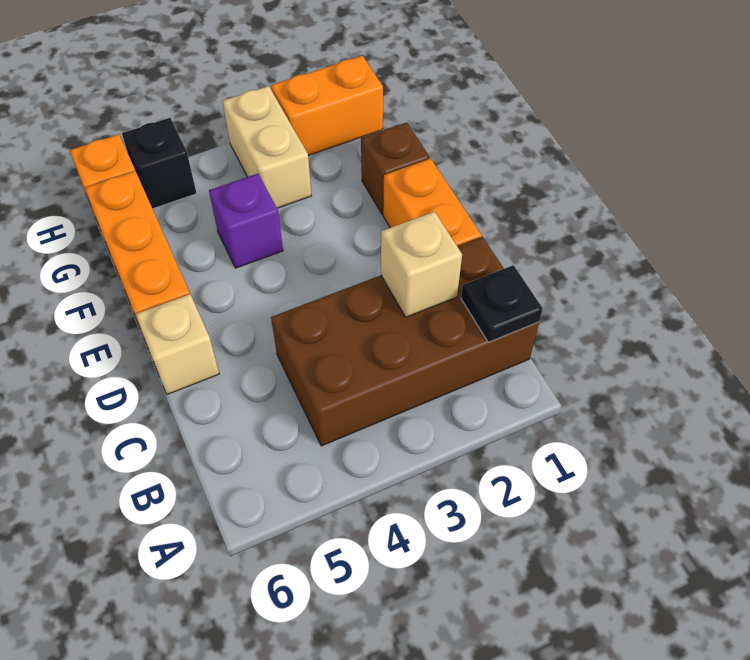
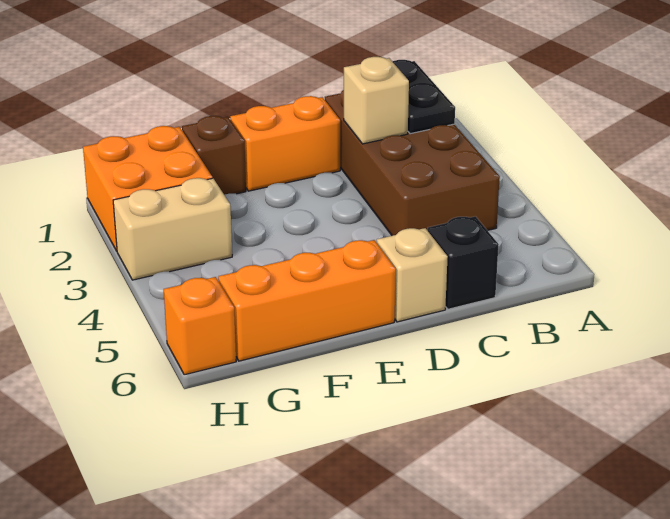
black 1x1 plate [461,265,543,342] -> black 1x2 plate [392,60,455,134]
purple 1x1 brick [209,174,283,268] -> none
orange 1x2 brick [271,56,383,155] -> orange 2x2 brick [83,126,213,251]
black 1x1 brick [122,118,197,209] -> black 1x1 brick moved to [428,216,499,309]

